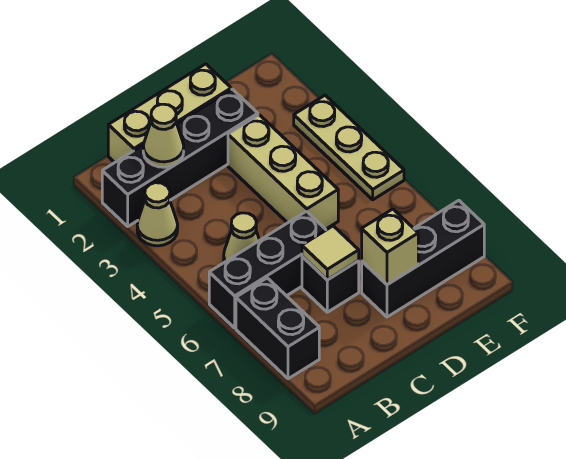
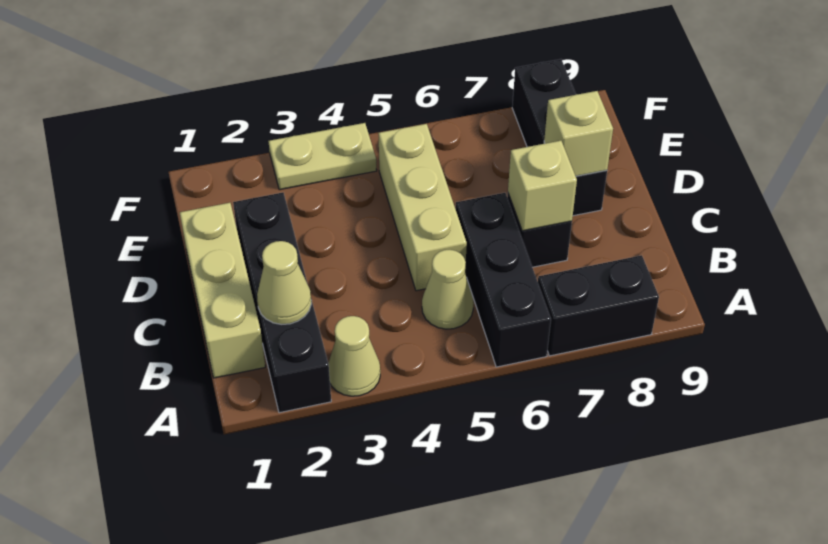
tan 1x1 tile [302,226,359,280] -> tan 1x1 brick [508,141,577,231]
tan 1x3 brick [228,115,338,229] -> tan 1x3 brick turned to [378,124,467,291]
tan 1x3 plate [294,95,404,200] -> tan 1x2 plate [268,123,377,190]

